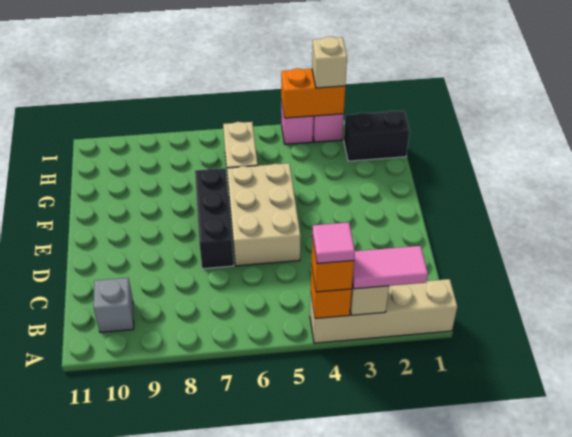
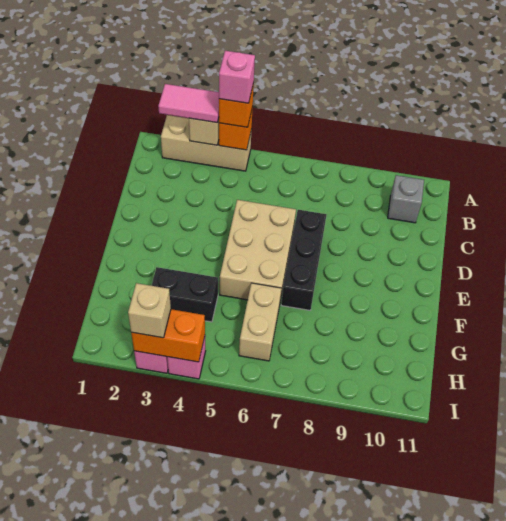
tan 1x4 brick [310,279,457,343] -> tan 1x3 brick [161,115,252,171]
pink 1x1 tile [312,222,355,264] -> pink 1x1 brick [219,51,255,103]
black 1x2 brick [344,111,410,161] -> black 1x2 brick moved to [151,267,218,322]

